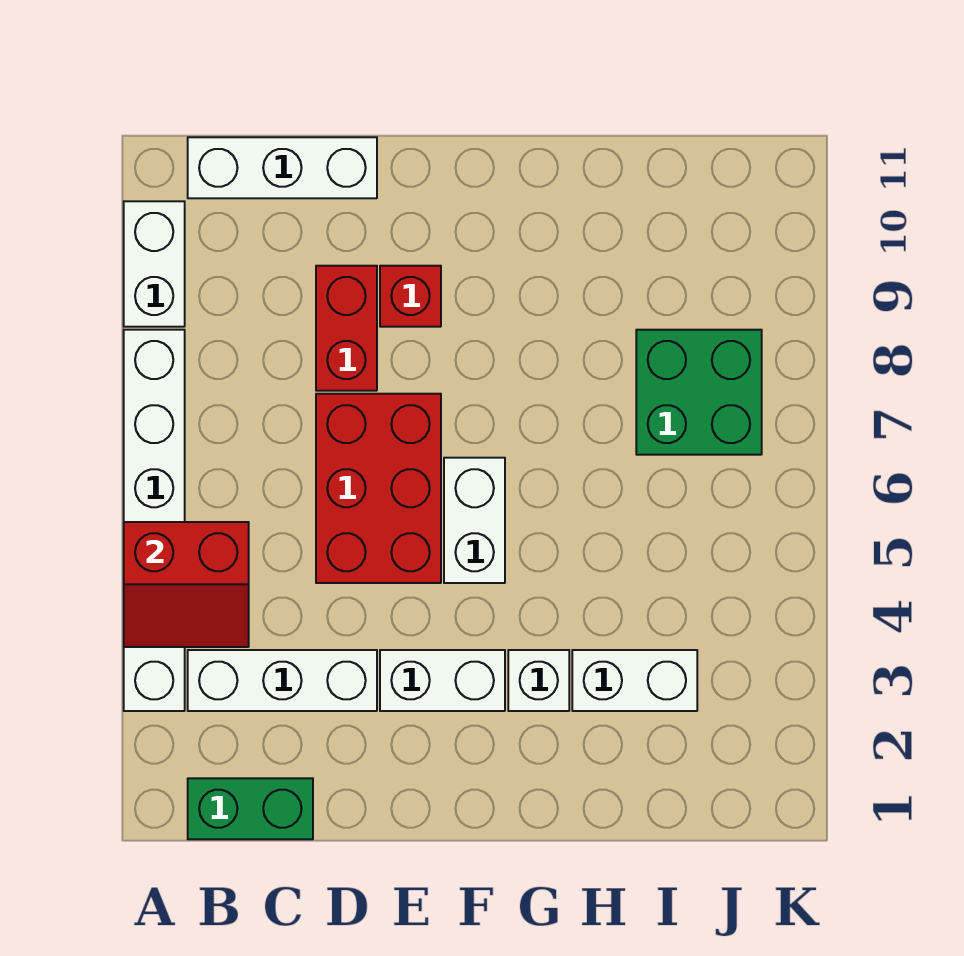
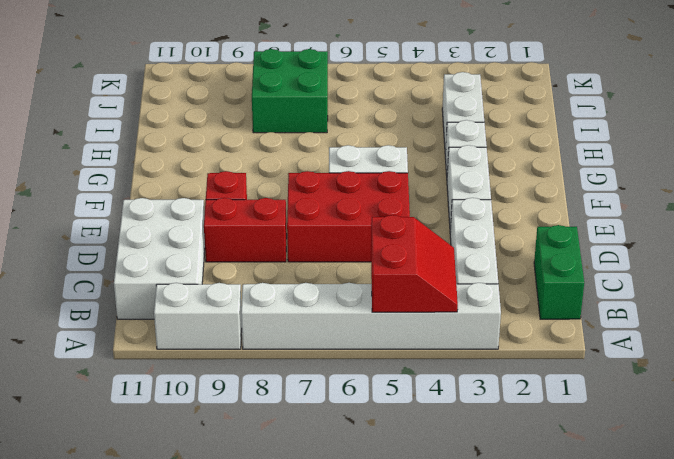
white 1x3 brick [188,137,377,198] -> white 2x3 brick [114,198,205,319]

